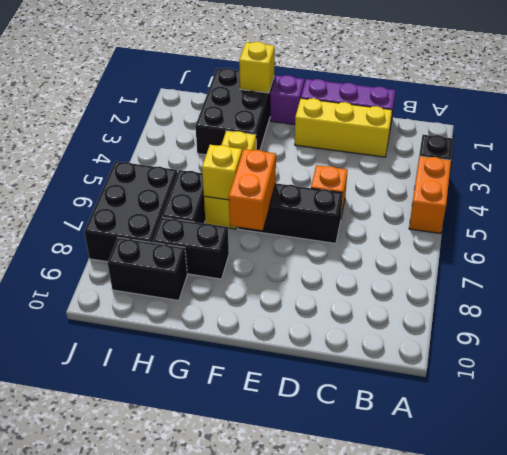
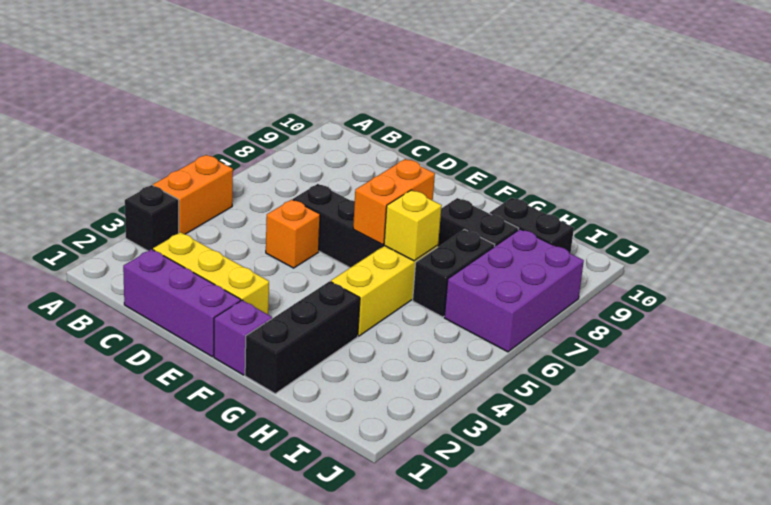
black 2x3 brick [195,68,274,155] -> black 1x3 brick [245,281,360,394]
yellow 1x1 brick [239,42,275,93] -> none
black 2x3 brick [84,161,178,262] -> purple 2x3 brick [444,229,584,352]

